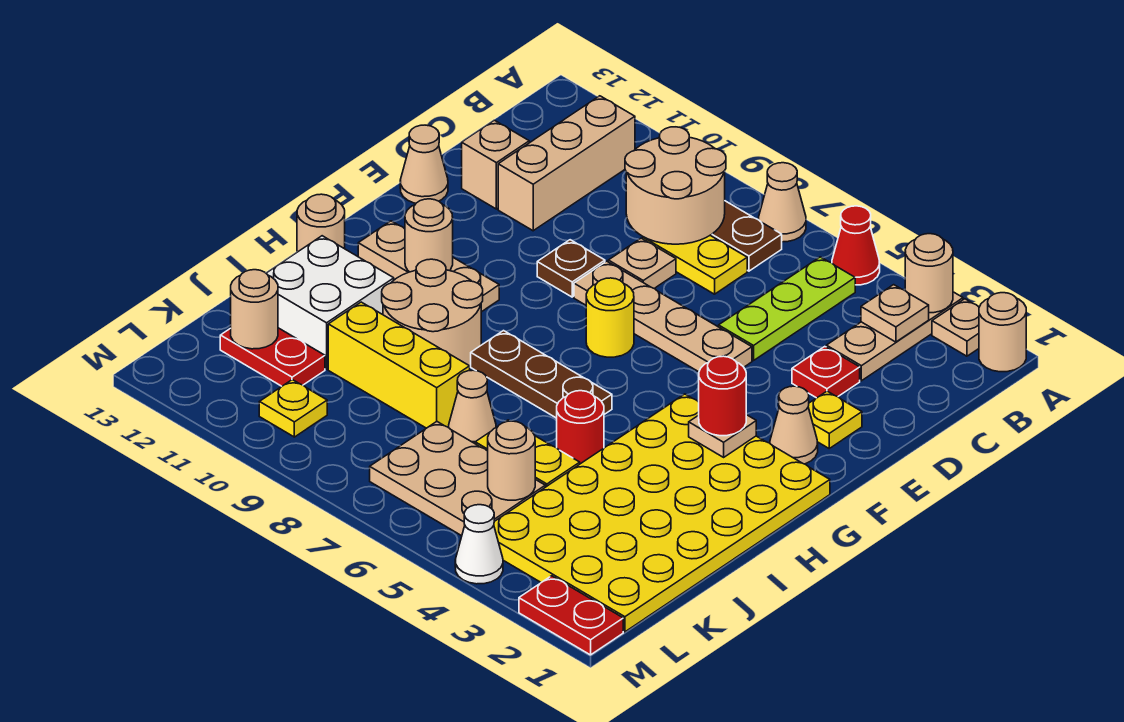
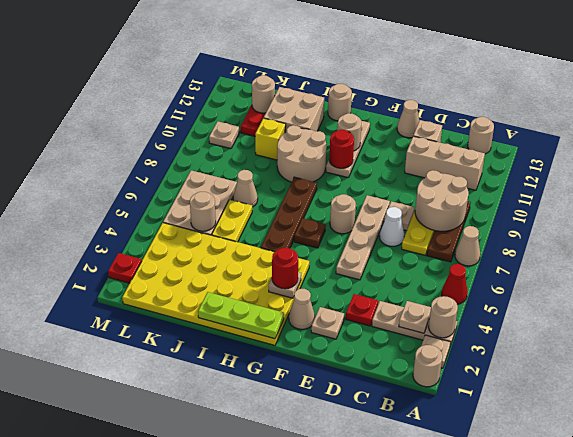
lime 1x3 plate [719,257,855,361] -> lime 1x3 plate moved to [198,292,284,339]
none -> tan 1x1 round brick [468,117,494,154]
yellow 1x1 plate [808,391,862,448] -> tan 1x1 plate [311,307,344,339]
brown 1x1 plate [537,240,605,297] -> brown 1x1 plate moved to [294,218,326,248]
yellow 1x1 round brick [586,278,634,357] -> tan 1x1 round brick [330,194,356,234]
brown 1x3 plate [471,331,612,418] -> brown 1x4 plate [261,177,317,252]
red 1x1 round brick [557,391,604,464] -> red 1x1 round brick moved to [329,130,354,168]
white 2x2 brick [266,236,394,369] -> tan 2x2 brick [264,87,324,133]
yellow 1x3 brick [328,302,470,428] -> yellow 1x1 brick [255,118,286,160]
yellow 1x1 plate [259,380,327,437] -> tan 1x1 plate [209,121,239,149]
red 1x2 plate [519,576,623,655] -> red 1x1 plate [108,253,142,283]
white 1x1 cone [455,505,503,584] -> white 1x1 cone moved to [379,207,404,246]

